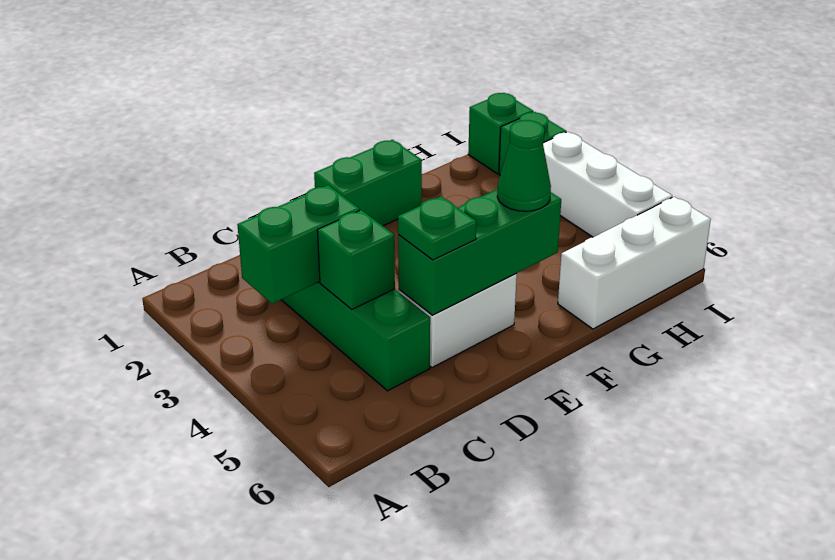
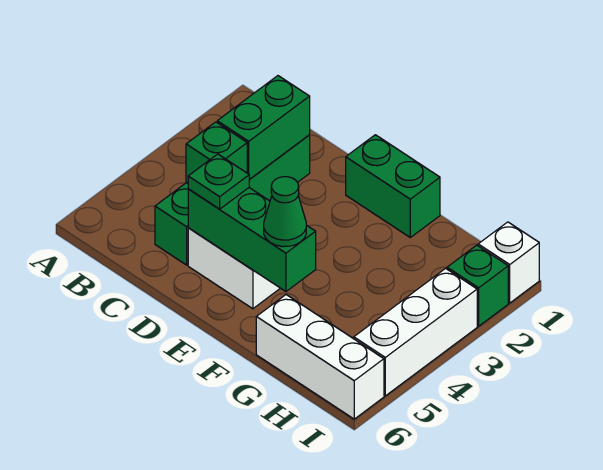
green 1x2 brick [237,185,360,304] -> green 1x2 brick turned to [217,76,310,179]
green 1x1 brick [468,93,534,174] -> white 1x1 brick [478,222,539,303]

